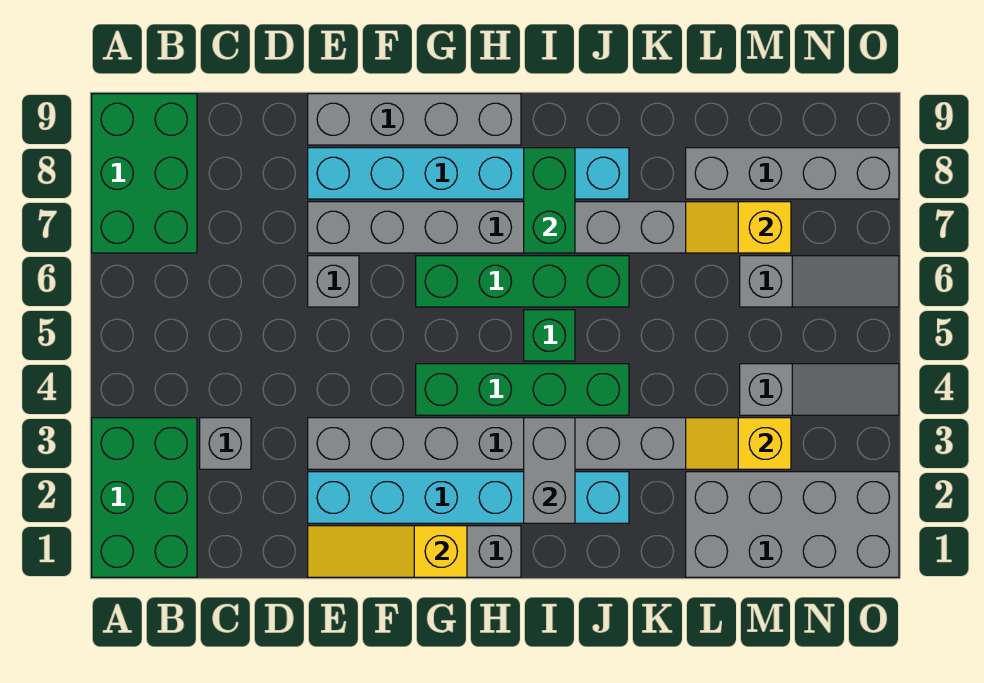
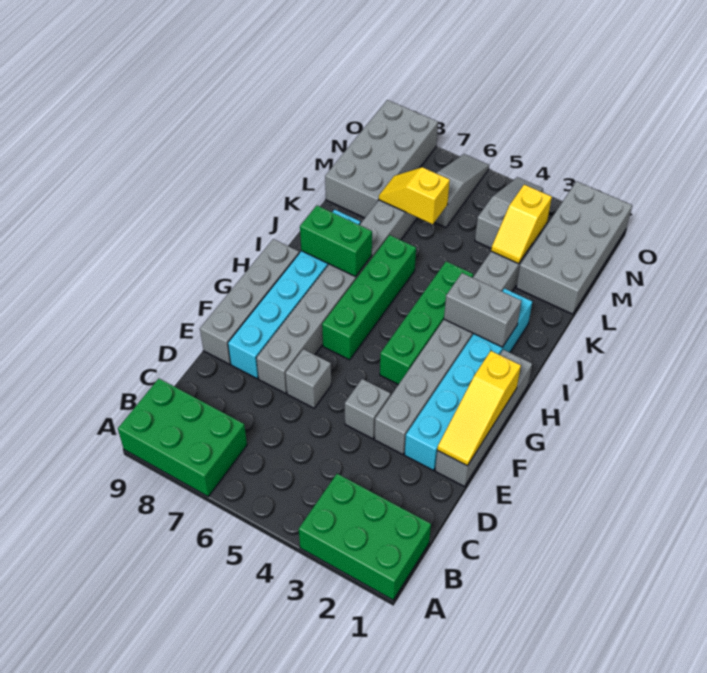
grey 1x1 brick [200,418,251,469] -> grey 1x1 brick moved to [345,379,391,439]
green 1x1 brick [524,310,575,361] -> none
yellow 1x2 slope [686,202,791,253] -> yellow 1x2 slope turned to [379,167,450,224]
grey 1x4 brick [686,148,899,199] -> grey 2x4 brick [325,100,438,218]

